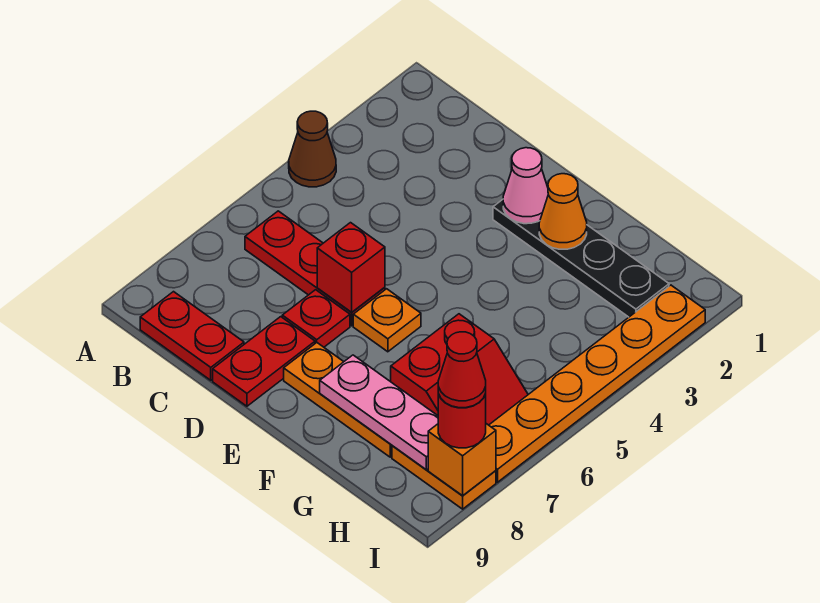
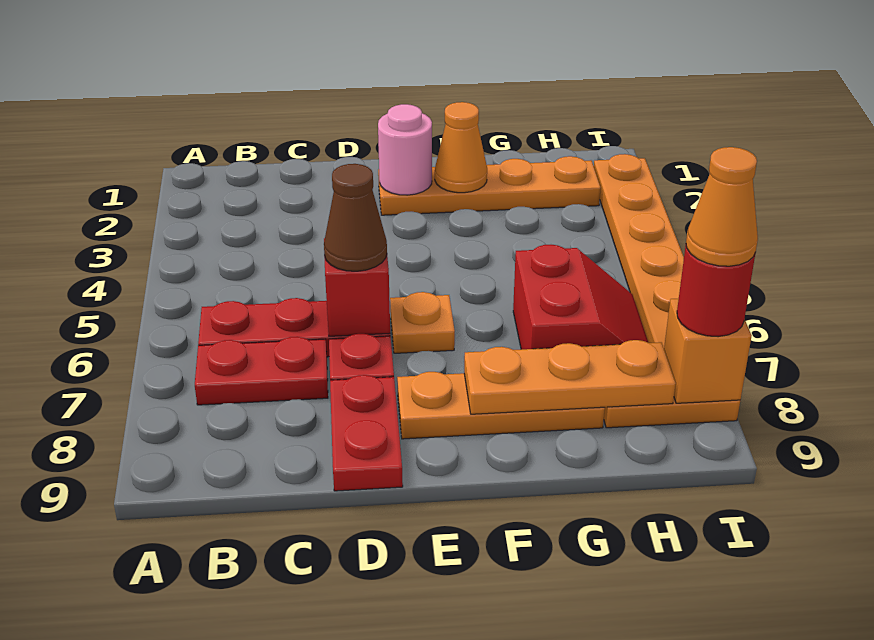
brown 1x1 cone [289,111,336,187] -> brown 1x1 cone moved to [324,164,387,271]
red 1x2 plate [140,292,244,380] -> red 1x2 plate moved to [195,337,328,405]
black 1x4 plate [493,200,669,317] -> orange 1x4 plate [378,156,601,215]
pink 1x1 cone [503,148,548,224] -> pink 1x1 round brick [378,104,432,195]
pink 1x3 plate [320,355,438,470] -> orange 1x3 plate [464,340,676,414]
red 1x1 cone [438,332,486,408] -> orange 1x1 cone [686,147,758,266]

